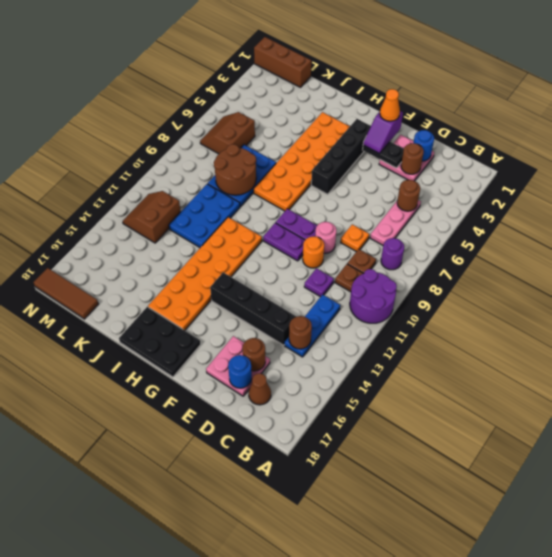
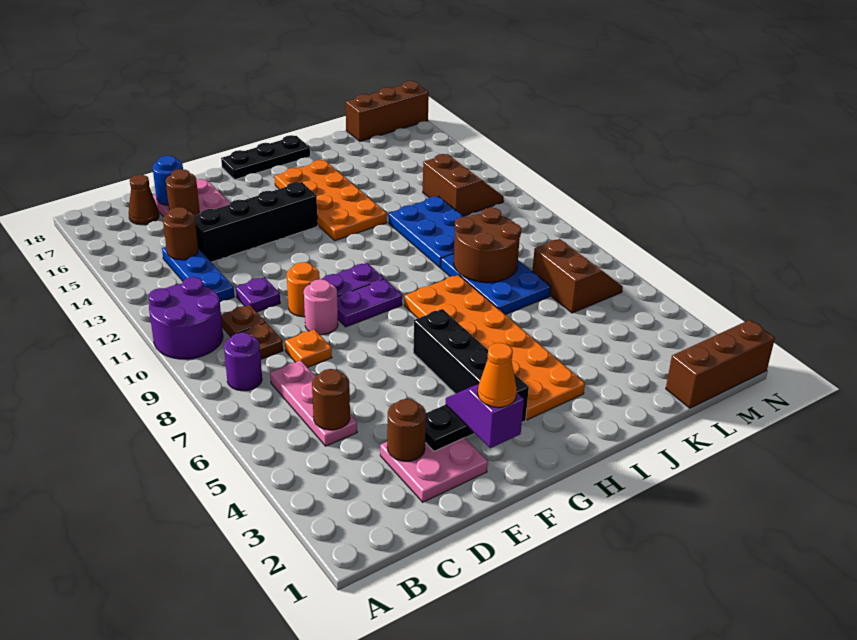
blue 1x1 round brick [413,130,434,161] -> none
black 2x3 plate [119,307,201,377] -> black 1x3 plate [221,135,310,180]
orange 2x6 plate [148,217,262,330] -> orange 2x4 plate [275,160,387,241]
brown 1x3 tile [34,268,98,319] -> brown 1x3 brick [346,81,429,141]

